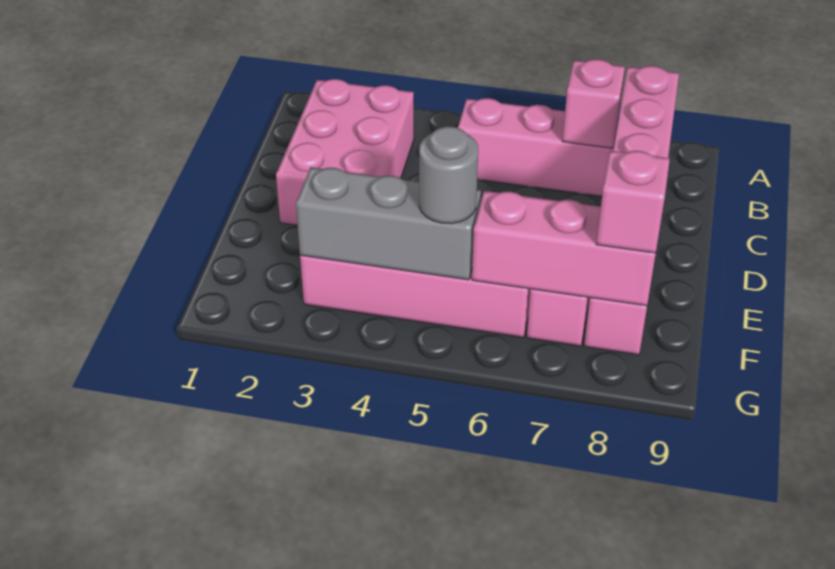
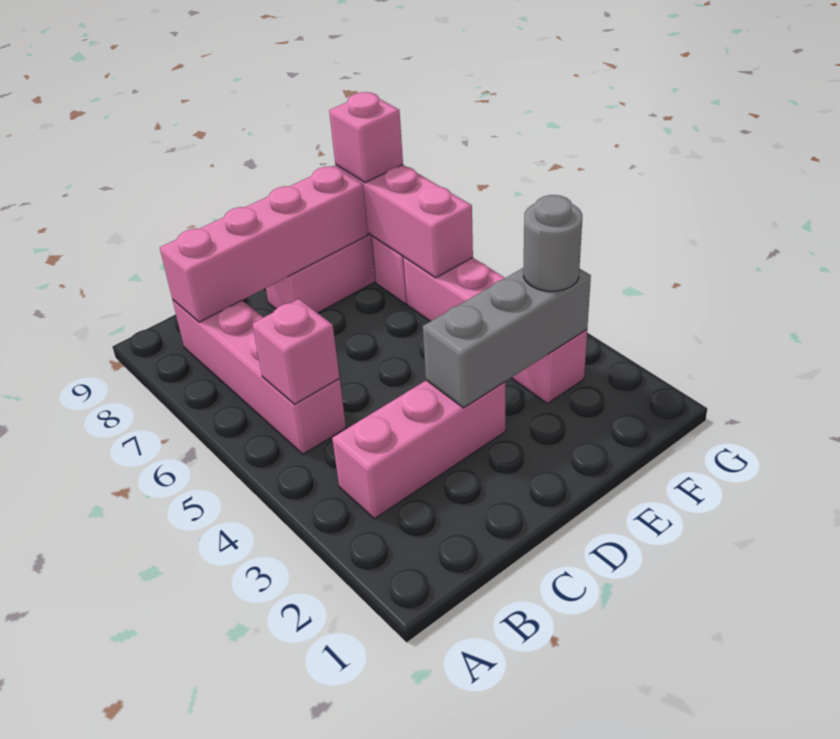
pink 2x3 brick [276,79,414,225] -> pink 1x3 brick [332,380,505,519]
pink 1x1 brick [563,59,625,148] -> pink 1x1 brick moved to [252,299,340,404]
grey 1x3 brick [296,167,481,280] -> grey 1x3 brick turned to [423,268,591,408]
grey 1x1 round brick [419,126,478,224] -> grey 1x1 round brick moved to [523,195,582,291]

